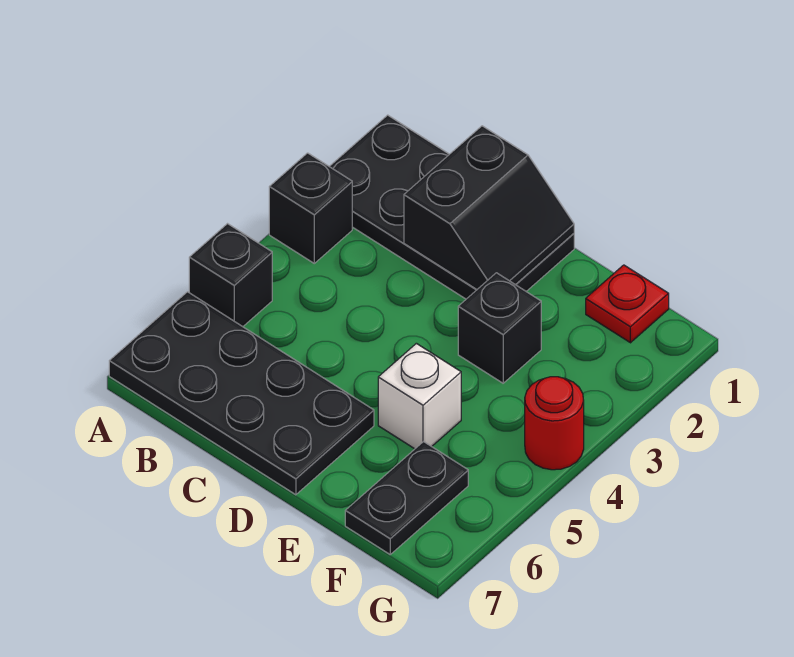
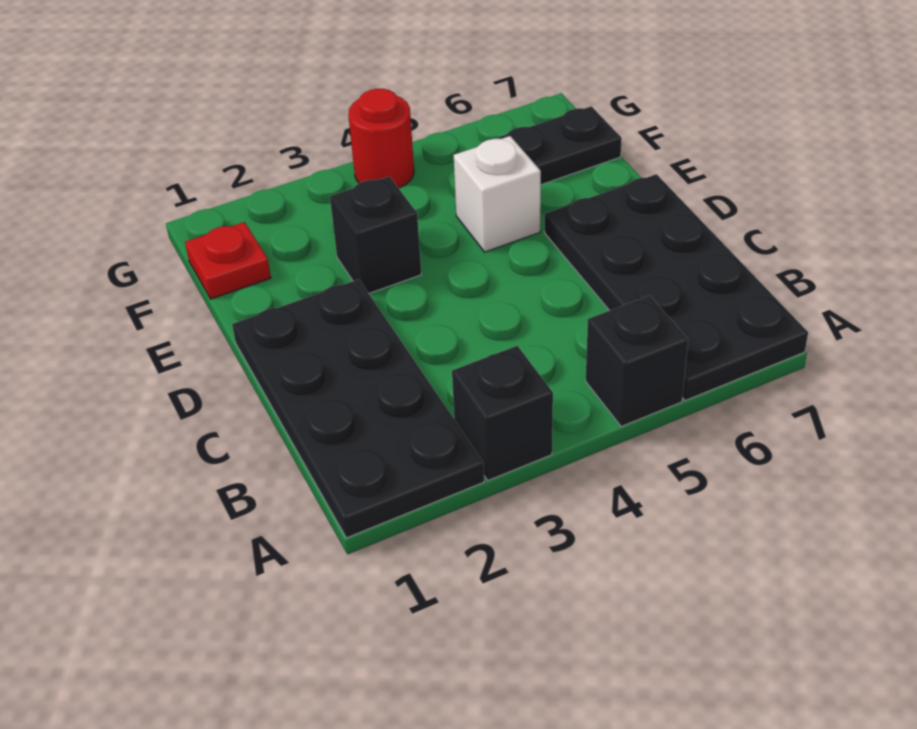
black 2x2 slope [404,126,574,289] -> none

